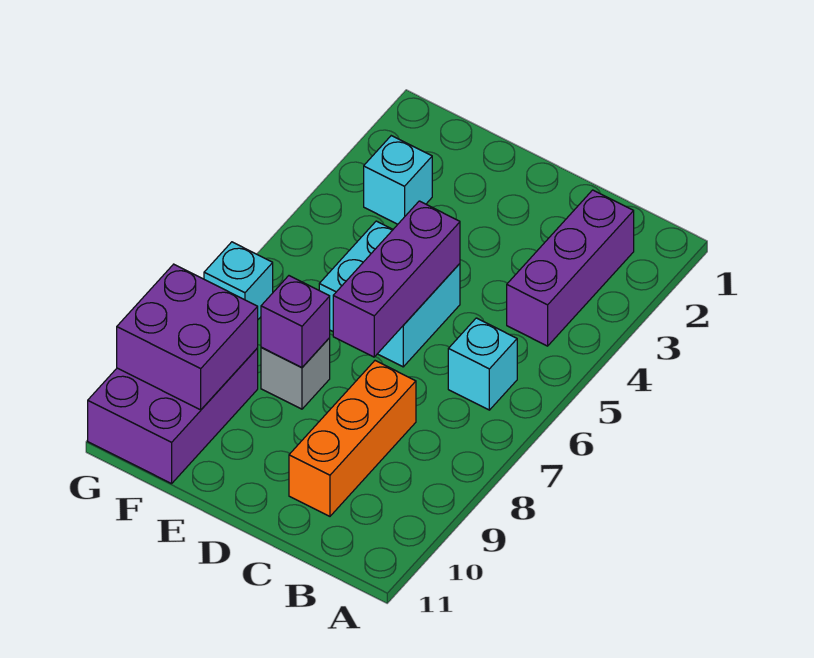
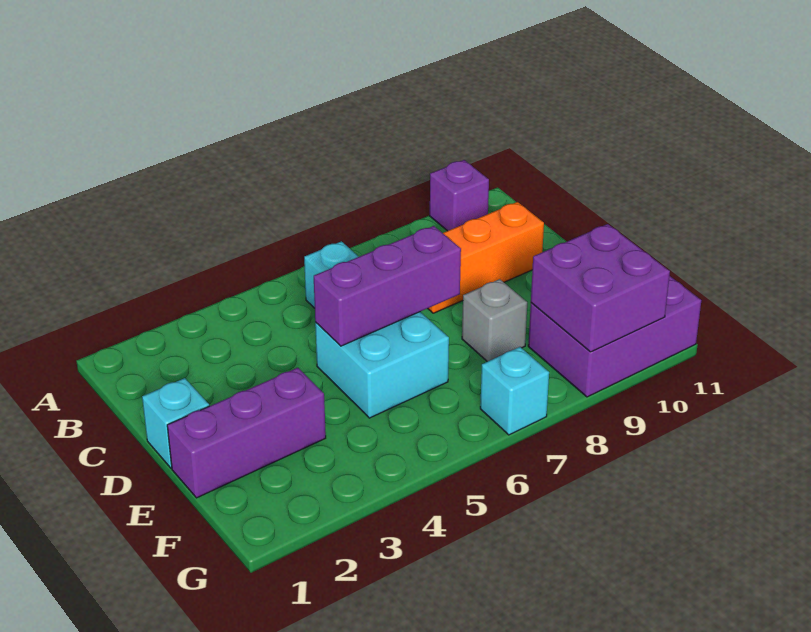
purple 1x3 brick [507,190,634,346] -> purple 1x3 brick moved to [167,368,326,498]
purple 1x1 brick [261,276,330,368] -> purple 1x1 brick moved to [430,160,489,231]
cyan 1x1 brick [364,136,432,224] -> cyan 1x1 brick moved to [142,378,209,468]

